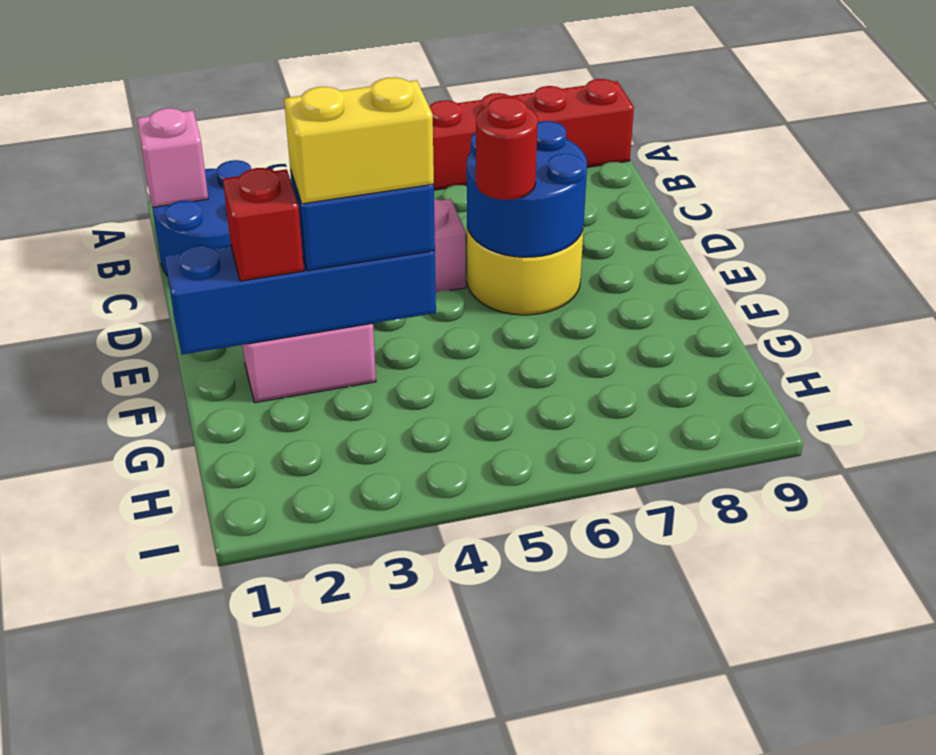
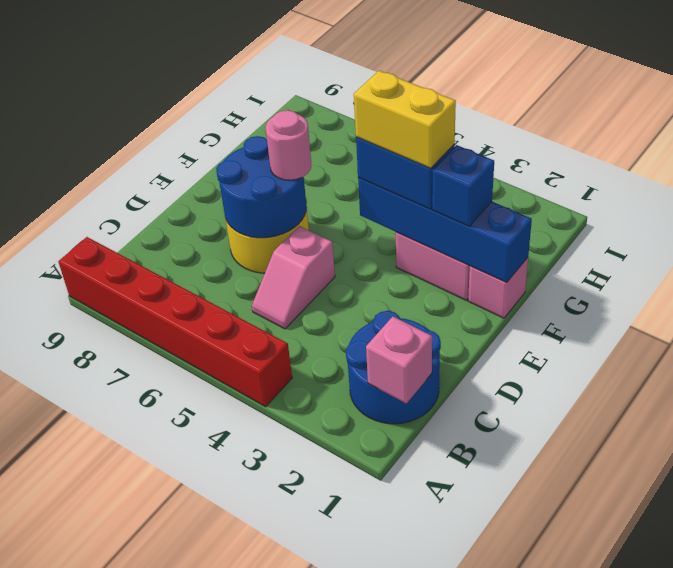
red 1x1 round brick [476,97,538,200] -> pink 1x1 round brick [265,110,312,180]
none -> pink 1x1 brick [468,258,528,318]
red 1x1 brick [223,168,304,281] -> blue 1x1 brick [432,145,494,226]

